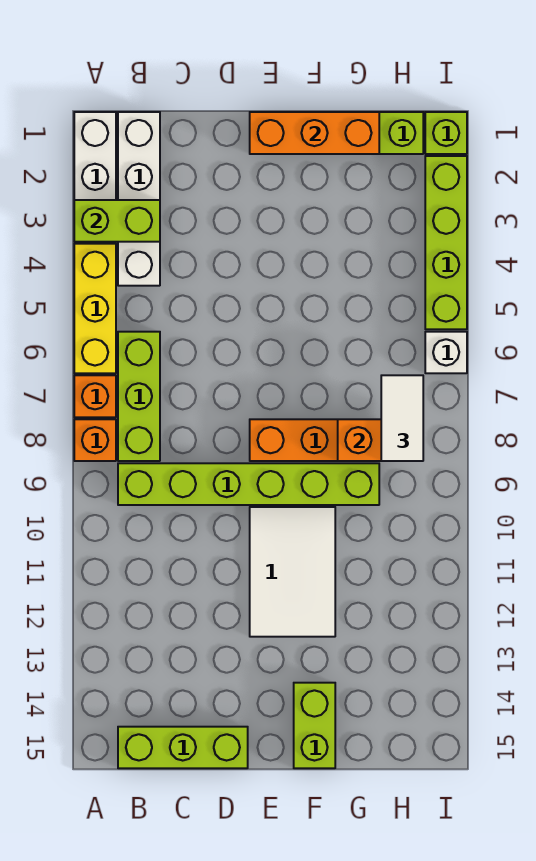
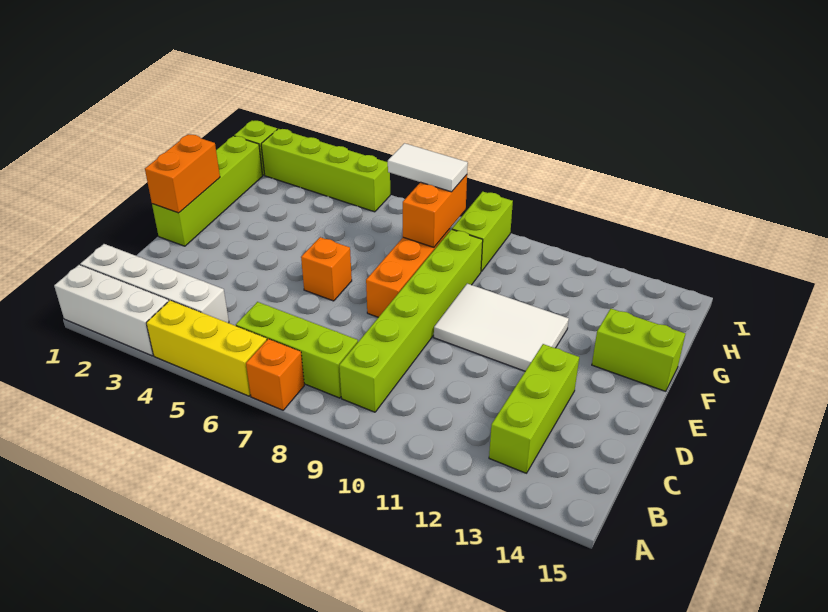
lime 1x2 brick [74,200,160,242] -> lime 1x2 brick moved to [452,192,513,272]
orange 1x1 brick [74,419,116,461] -> orange 1x1 brick moved to [301,237,352,301]
lime 1x3 brick [118,727,248,768] -> lime 1x3 brick moved to [489,344,579,473]
orange 1x3 brick [250,112,379,154] -> orange 1x2 brick [145,134,220,213]
white 1x1 brick [425,332,467,373] -> none

